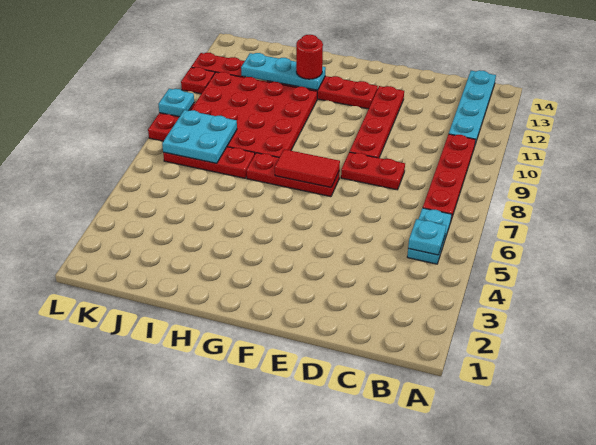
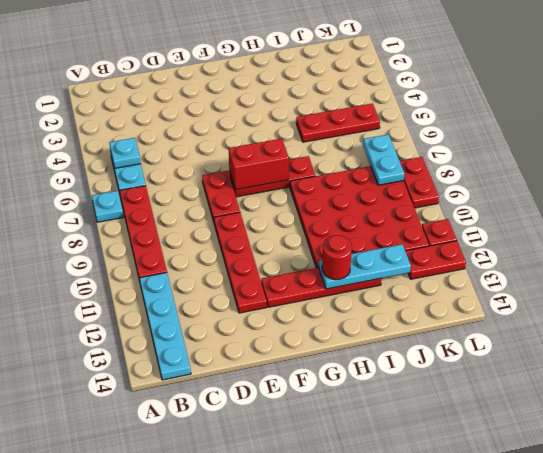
red 1x2 plate [341,152,405,190] -> red 1x2 plate turned to [202,171,240,221]
red 1x2 tile [275,149,340,187] -> red 1x2 brick [229,139,289,190]
red 1x3 plate [163,147,255,178] -> red 1x3 plate moved to [296,103,380,142]
cyan 2x2 plate [162,110,237,163] -> cyan 1x2 plate [363,134,404,185]
cyan 1x1 plate [158,89,194,117] -> cyan 1x1 plate moved to [92,191,124,222]

